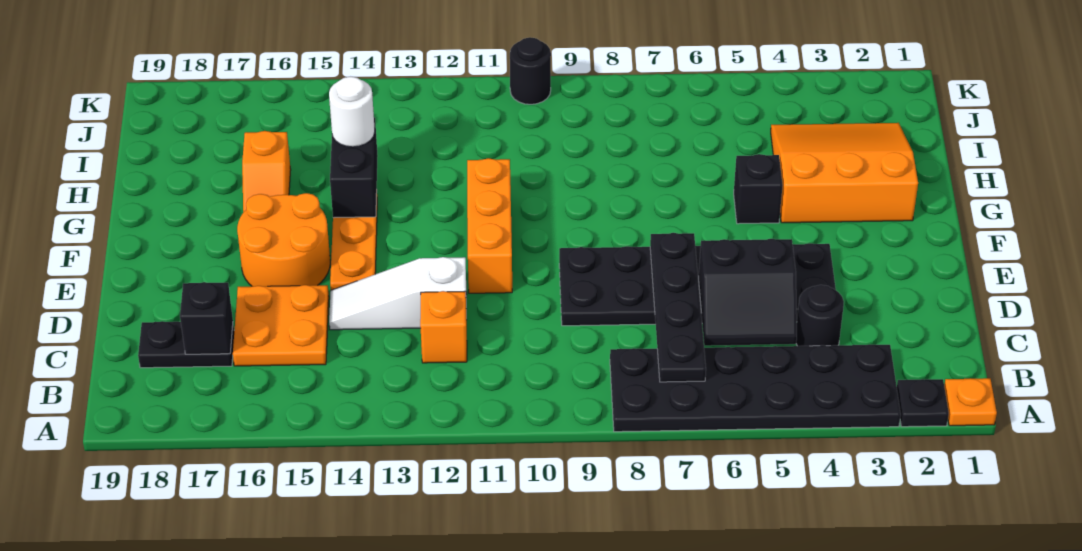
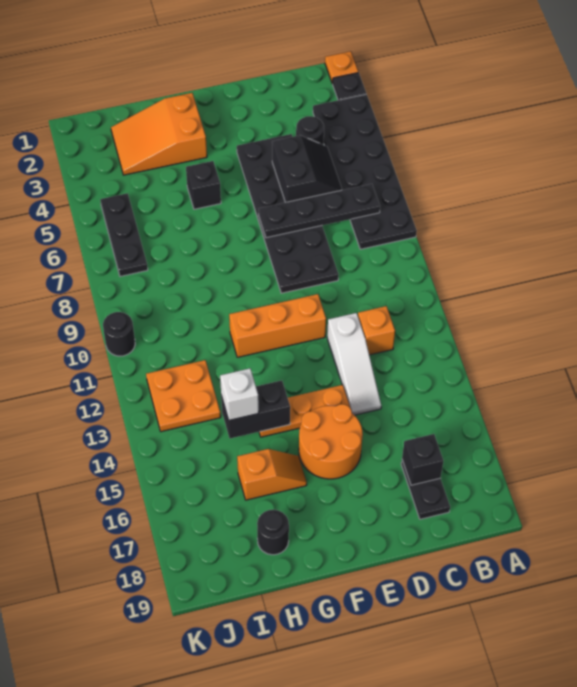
orange 2x2 plate [233,285,329,366] -> orange 2x2 plate moved to [146,360,221,432]
orange 3x3 slope [771,123,918,223] -> orange 2x3 slope [111,93,207,175]
white 1x1 round brick [329,77,375,147] -> white 1x1 brick [220,368,259,420]
none -> black 1x1 round brick [257,510,289,555]
none -> black 1x3 plate [100,193,148,276]

